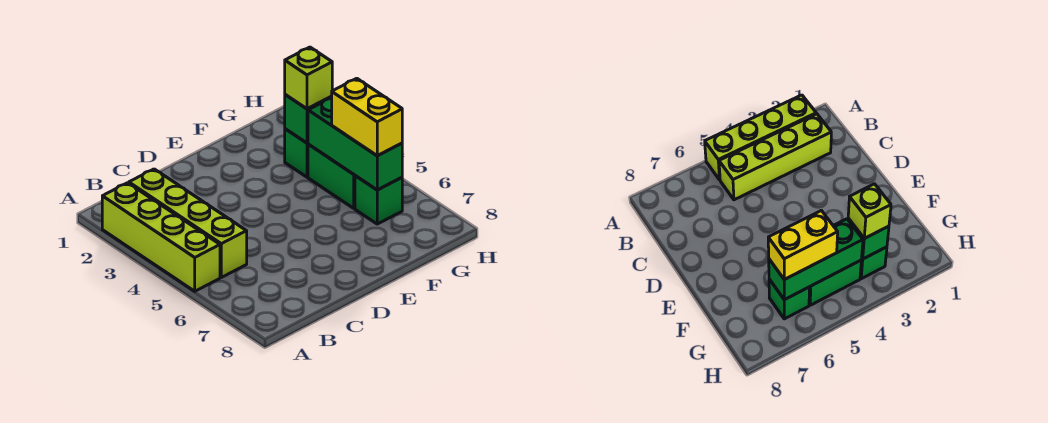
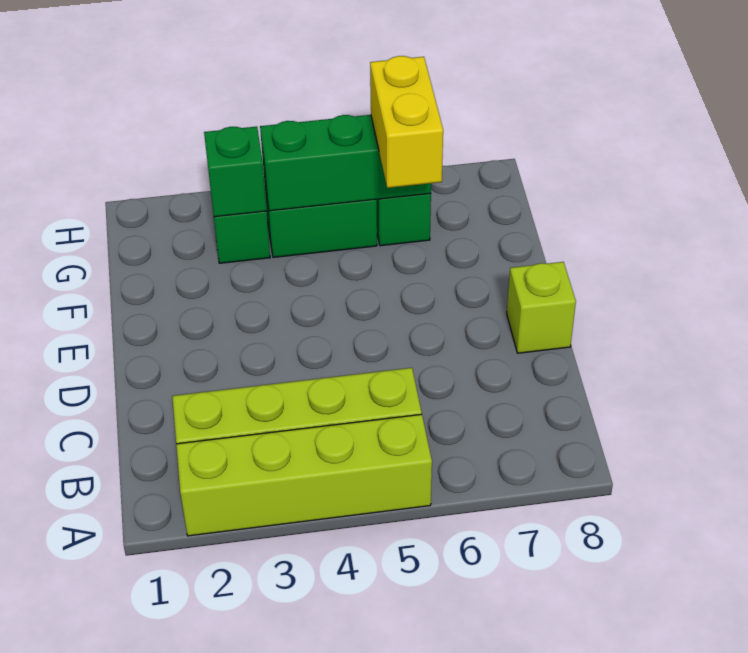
lime 1x1 brick [285,47,332,109] -> lime 1x1 brick moved to [507,262,576,353]
yellow 1x2 brick [332,78,402,156] -> yellow 1x2 brick turned to [370,56,443,188]

